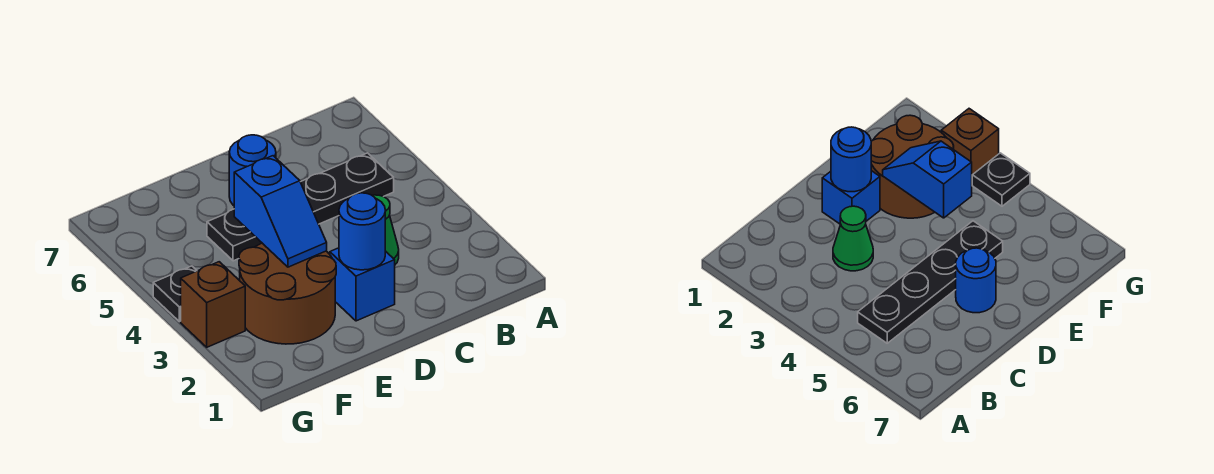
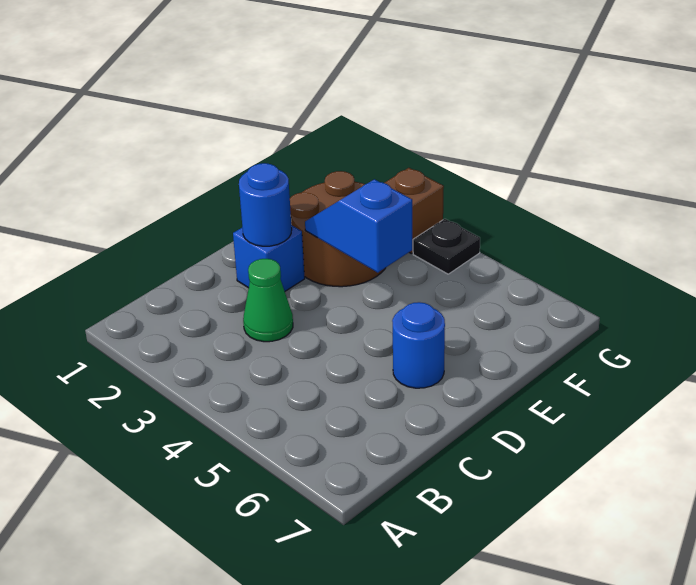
black 1x4 plate [207,153,394,261] -> none

